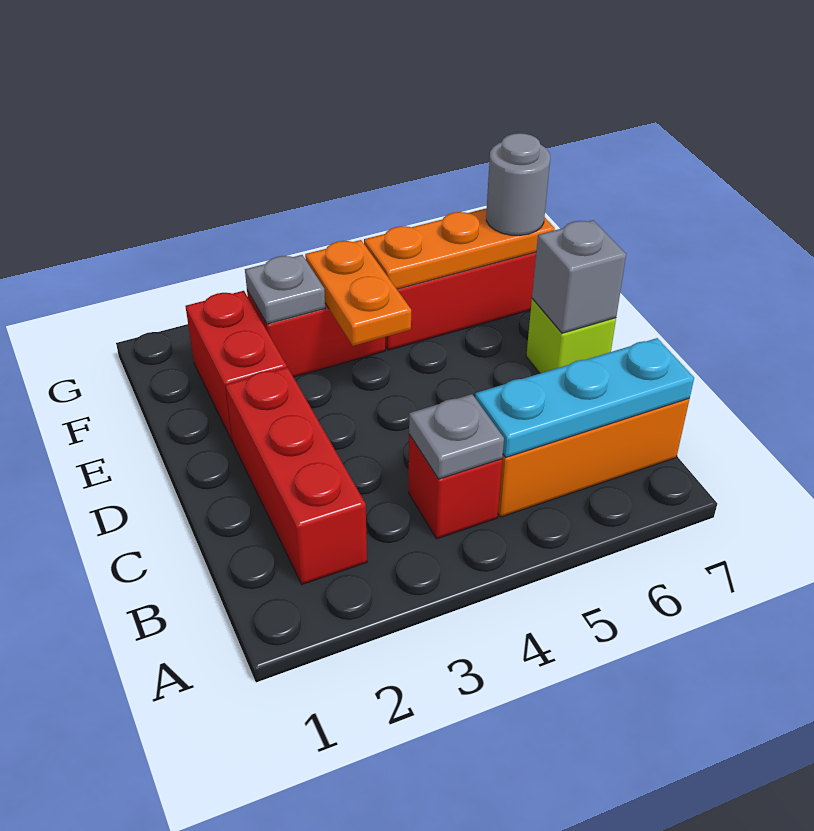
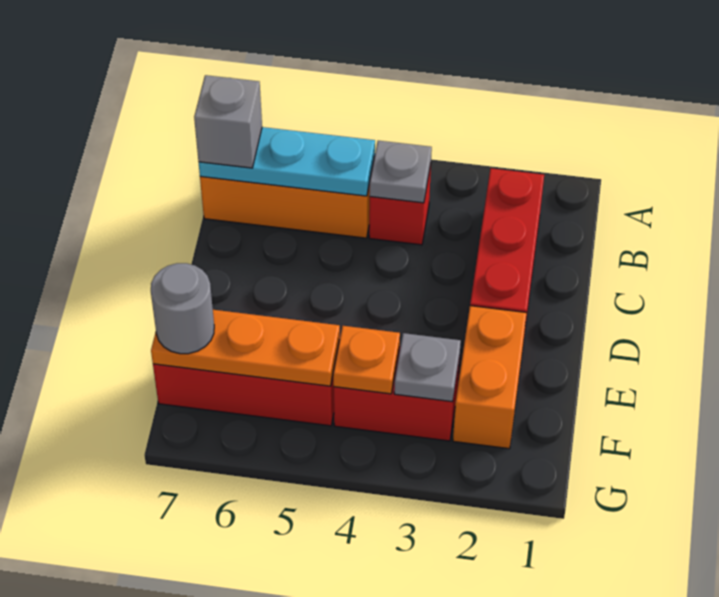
lime 1x1 brick [526,299,616,373] -> none
grey 1x1 brick [532,220,626,333] -> grey 1x1 brick moved to [194,75,262,168]
red 1x2 brick [186,291,287,441] -> orange 1x2 brick [453,306,526,449]
orange 1x2 plate [305,240,411,346] -> orange 1x1 plate [333,326,400,394]

